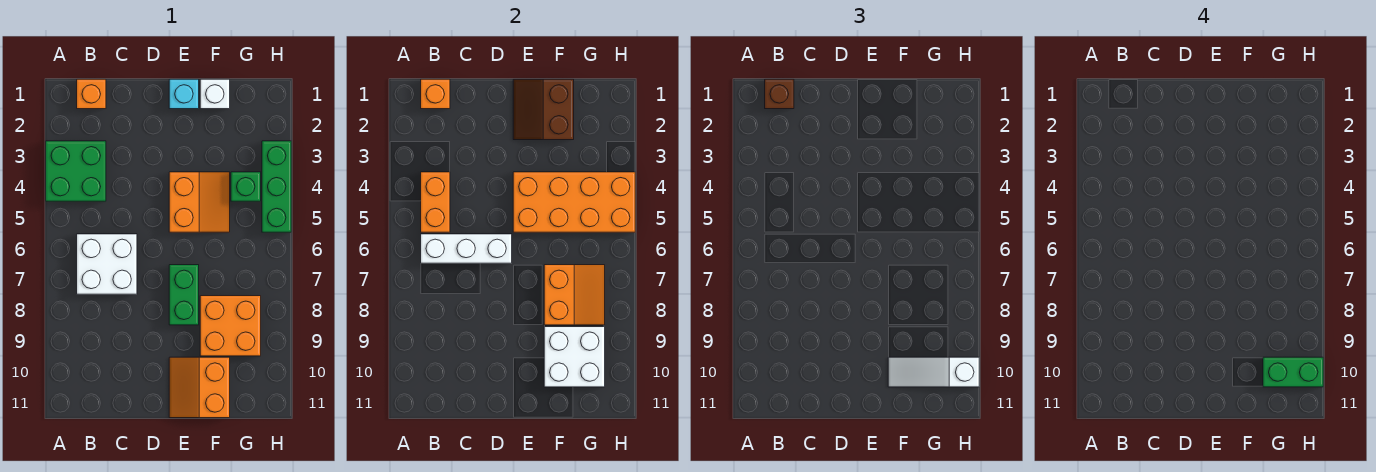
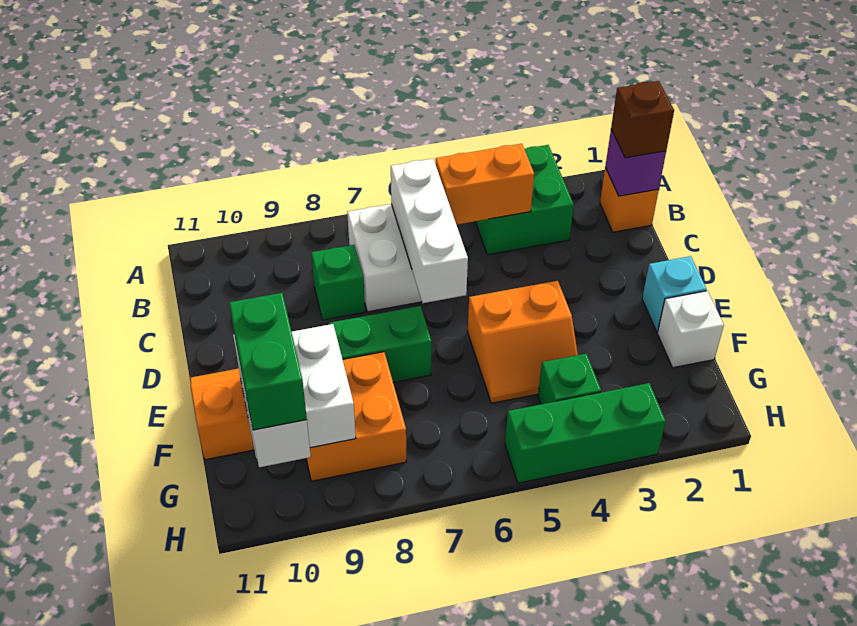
orange 1x1 brick [421,79,450,109] -> purple 1x1 brick [605,130,666,196]
none -> green 1x1 brick [311,245,365,320]
brown 2x2 slope [513,79,574,140] -> none
orange 2x4 brick [513,172,635,232] -> none
orange 2x2 slope [544,265,605,325] -> none

